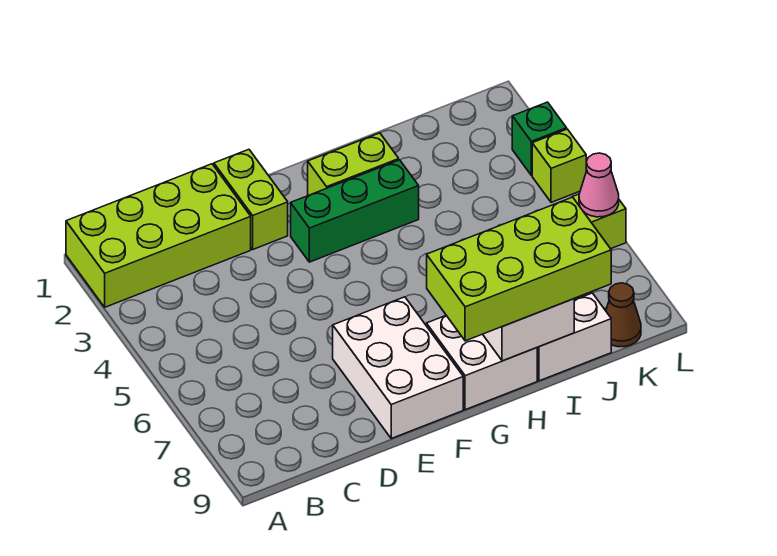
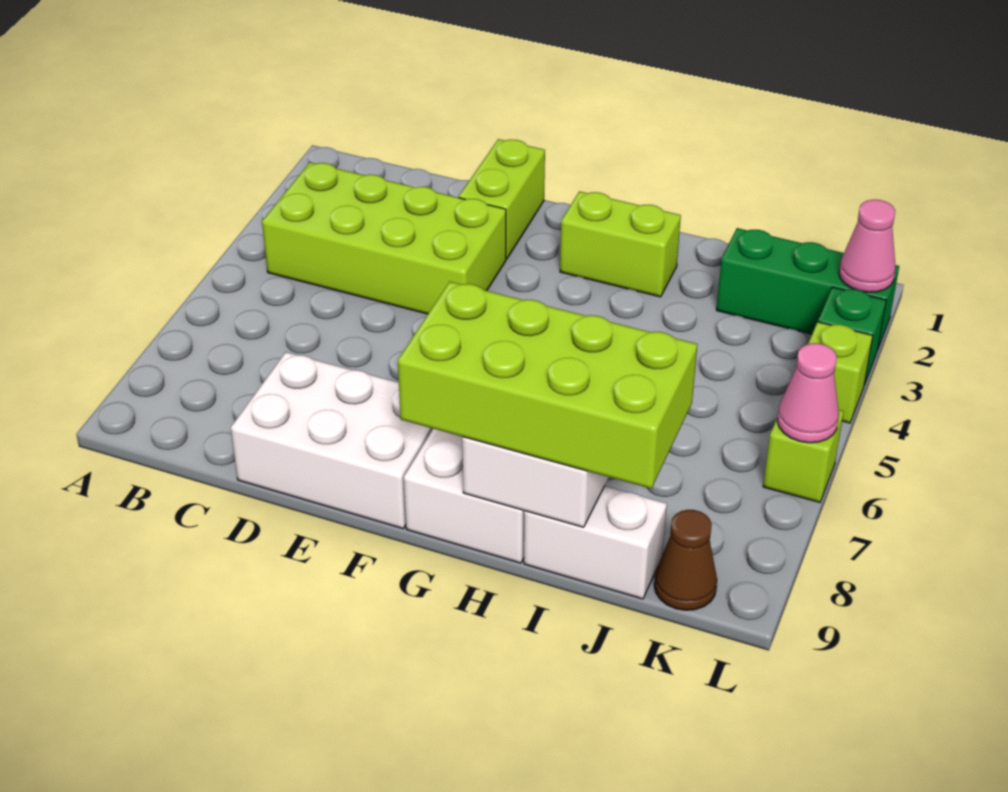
lime 2x4 brick [66,164,251,307] -> lime 2x4 brick moved to [262,162,506,314]
white 2x3 brick [333,297,463,438] -> white 2x3 brick turned to [231,352,433,529]
green 1x3 brick [291,160,419,262] -> green 1x3 brick moved to [716,228,899,348]
none -> pink 1x1 cone [839,200,896,292]

